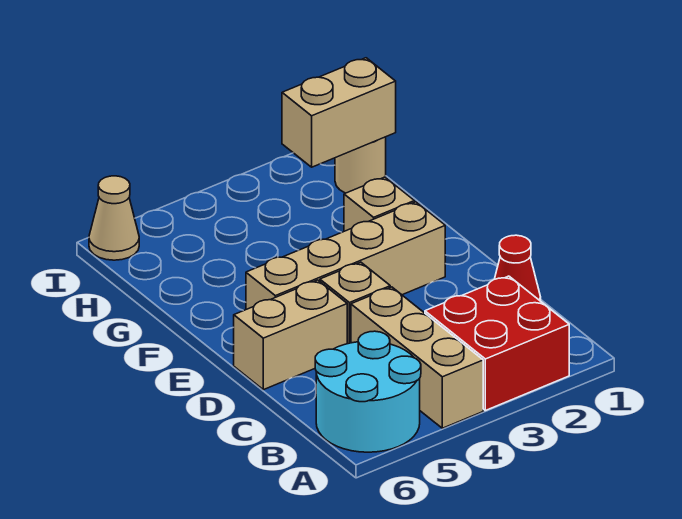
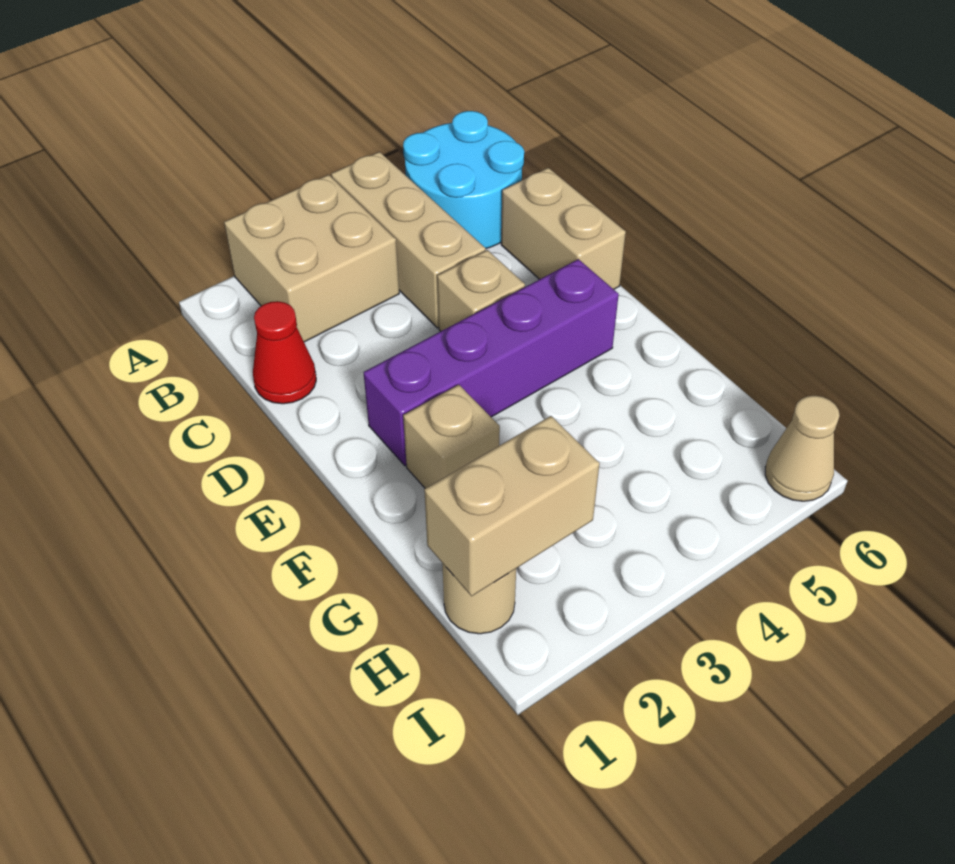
red 2x2 brick [425,276,569,410] -> tan 2x2 brick [224,175,399,342]
tan 1x2 brick [234,280,347,390] -> tan 1x2 brick turned to [501,168,626,289]
tan 1x4 brick [246,202,445,309] -> purple 1x4 brick [363,259,619,466]

